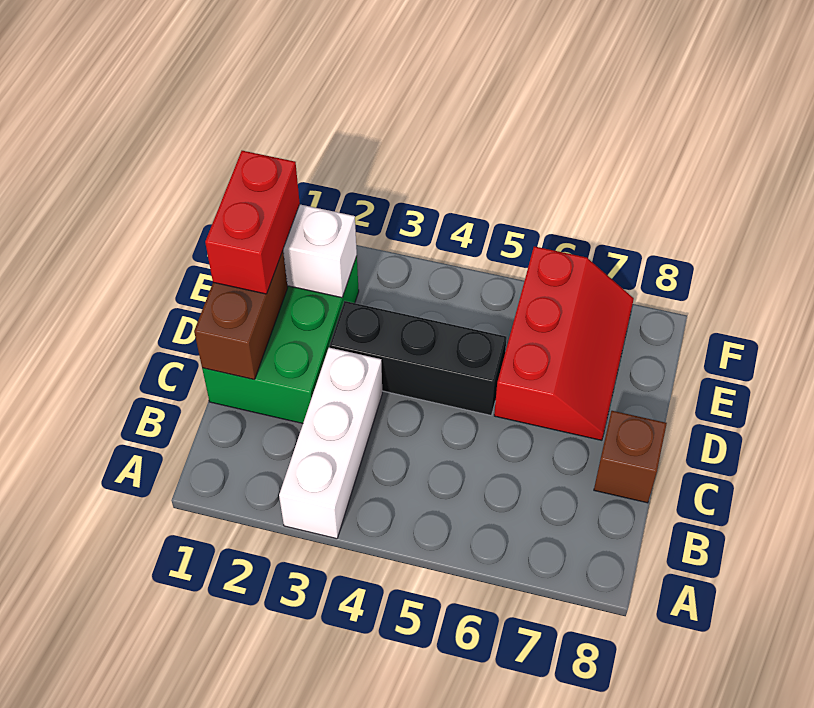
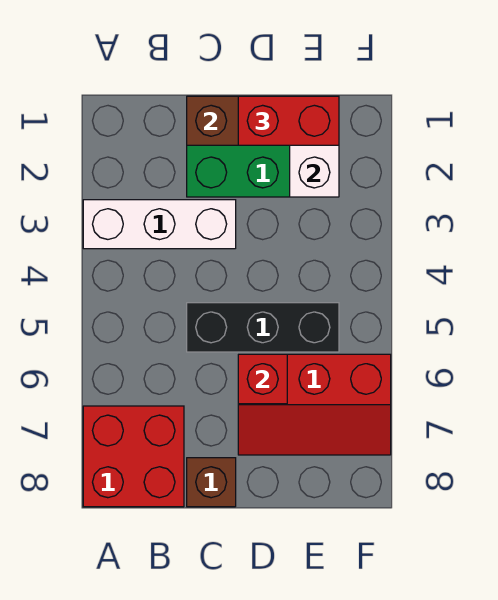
none -> red 2x2 brick [83,406,184,507]
black 1x3 brick [329,301,507,415] -> black 1x3 brick turned to [187,303,339,352]
none -> red 1x1 brick [238,354,287,404]

